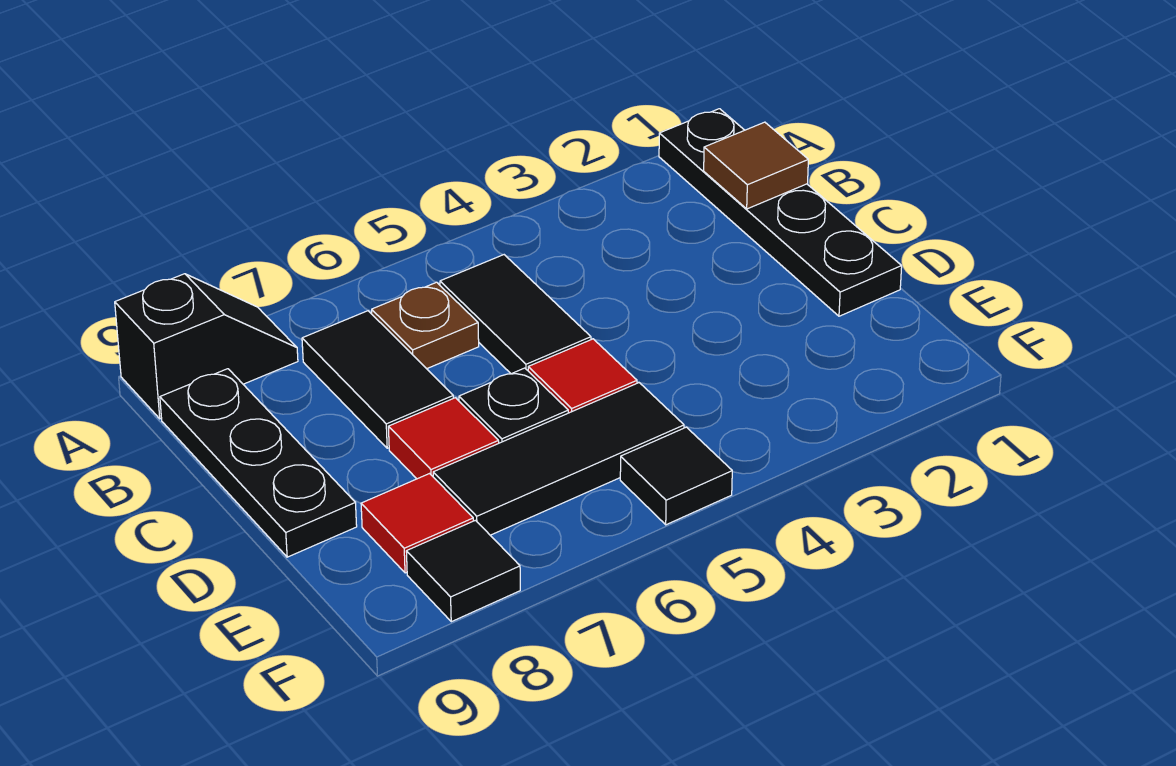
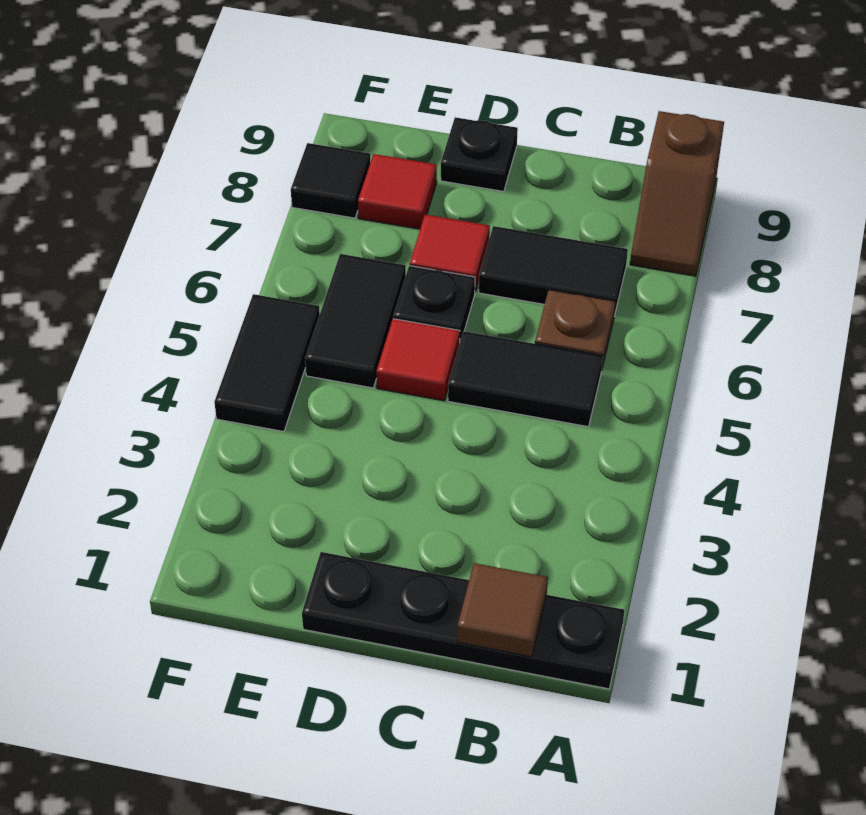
black 1x2 slope [115,274,298,419] -> brown 1x2 slope [630,111,724,276]
black 1x3 plate [160,369,357,557] -> black 1x1 plate [441,117,518,192]
black 1x3 tile [433,383,684,535] -> black 1x2 tile [305,254,406,388]
black 1x1 tile [620,427,732,525] -> black 1x2 tile [214,294,320,432]

